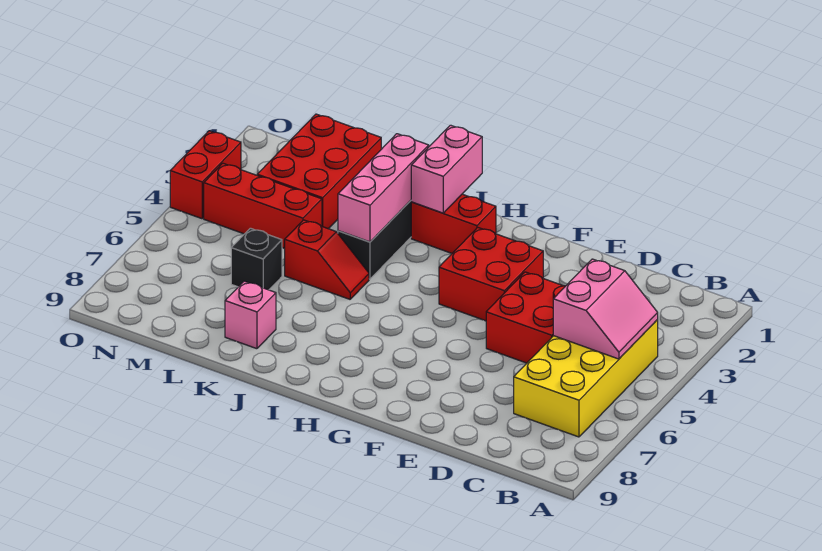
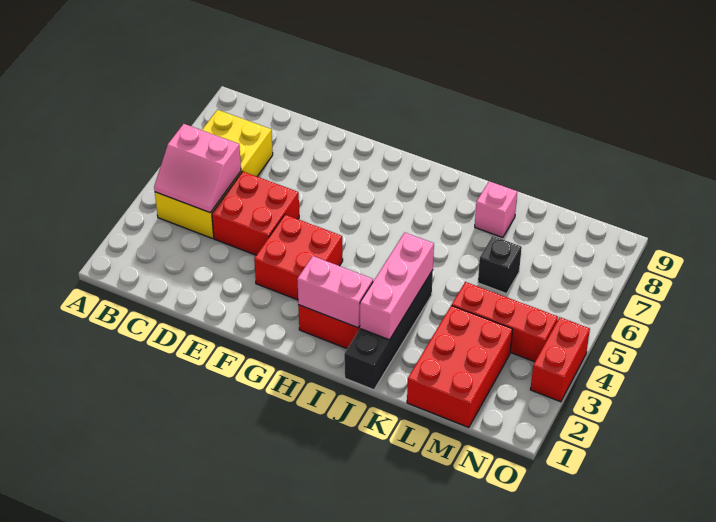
pink 2x2 slope [553,259,658,359] -> pink 2x2 slope turned to [154,124,241,213]
pink 1x2 brick [411,125,482,213] -> pink 1x2 brick turned to [297,256,373,328]
red 1x2 slope [285,220,369,299] -> none

